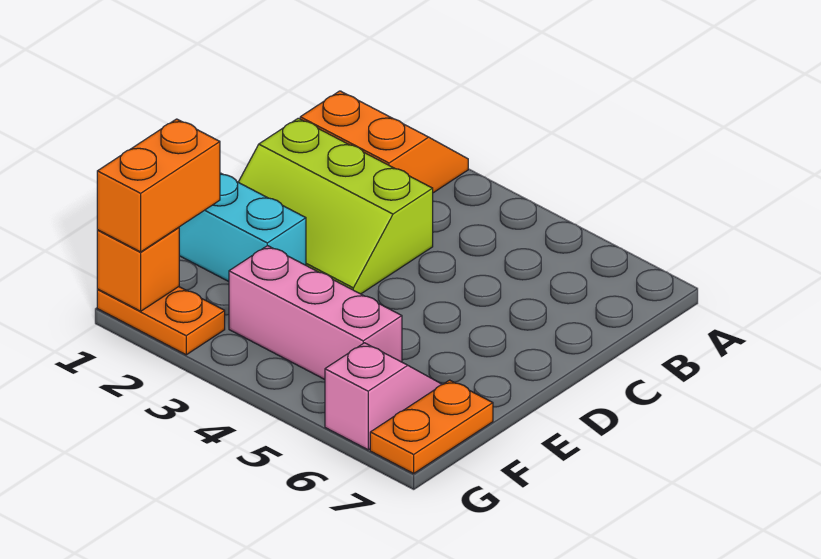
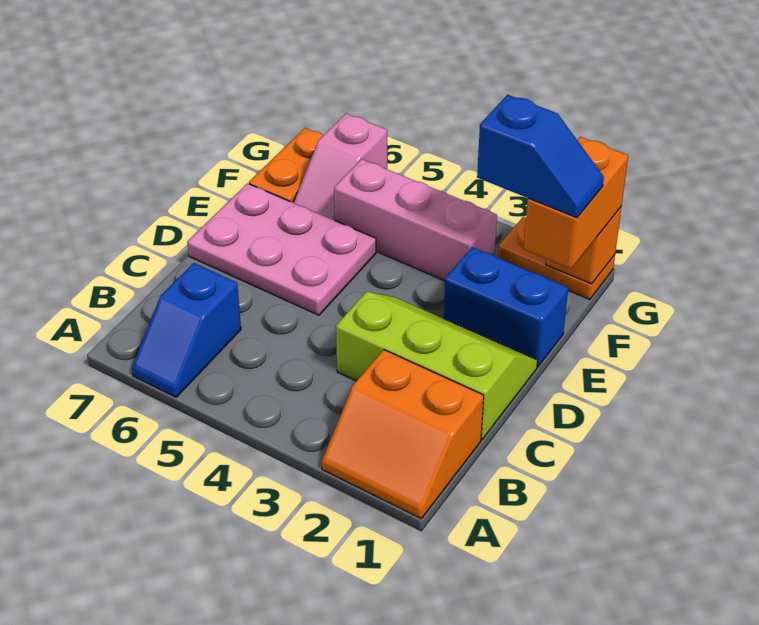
none -> blue 1x2 slope [132,263,241,397]
none -> pink 2x3 plate [187,183,376,315]
cyan 1x2 brick [179,173,306,281] -> blue 1x2 brick [444,247,568,367]
none -> blue 1x2 slope [477,95,604,218]

